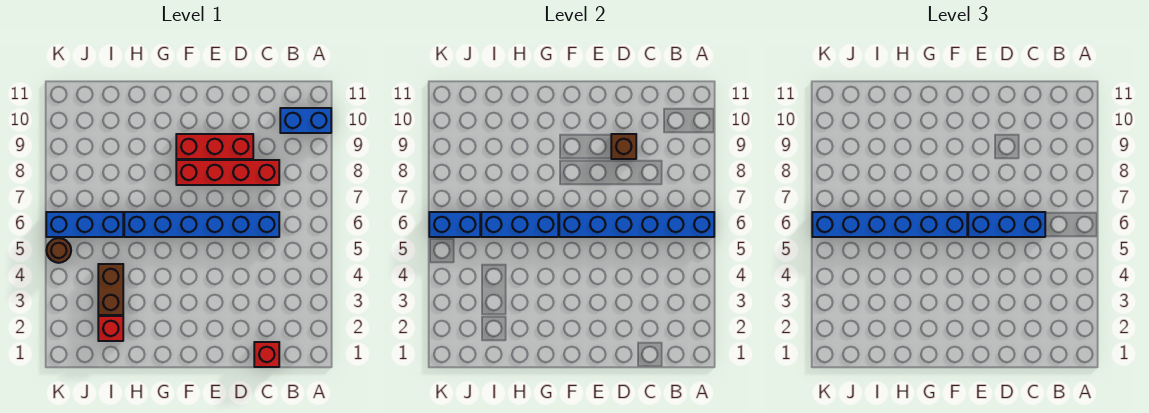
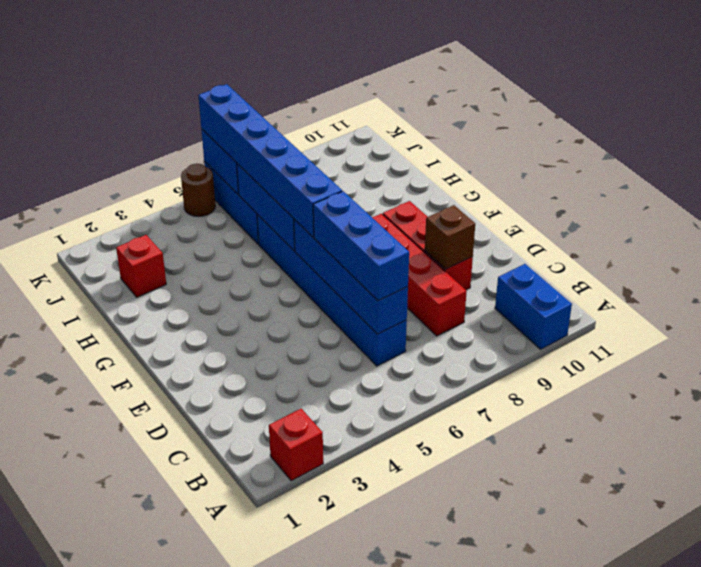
blue 1x6 brick [559,212,714,237] -> blue 1x4 brick [294,219,408,334]
red 1x1 brick [254,342,279,367] -> red 1x1 brick moved to [269,409,323,481]
brown 1x2 brick [98,264,123,315] -> none

